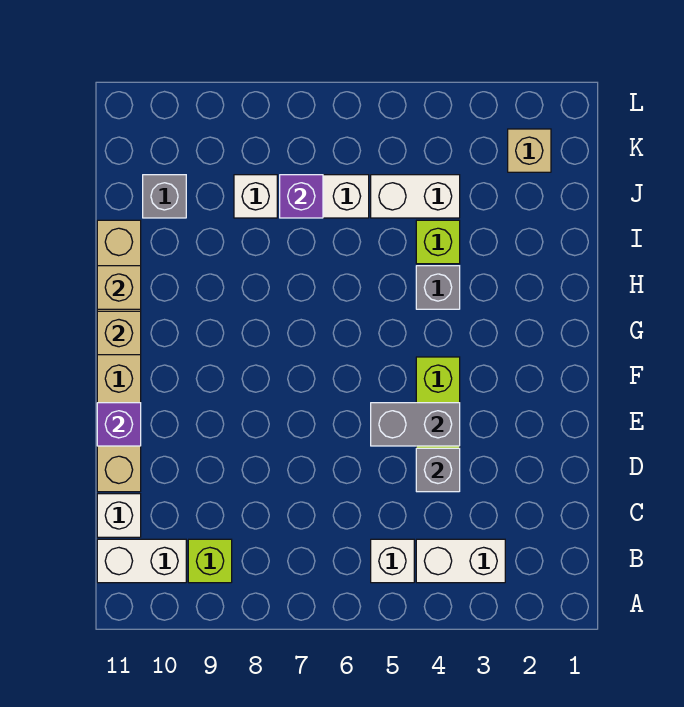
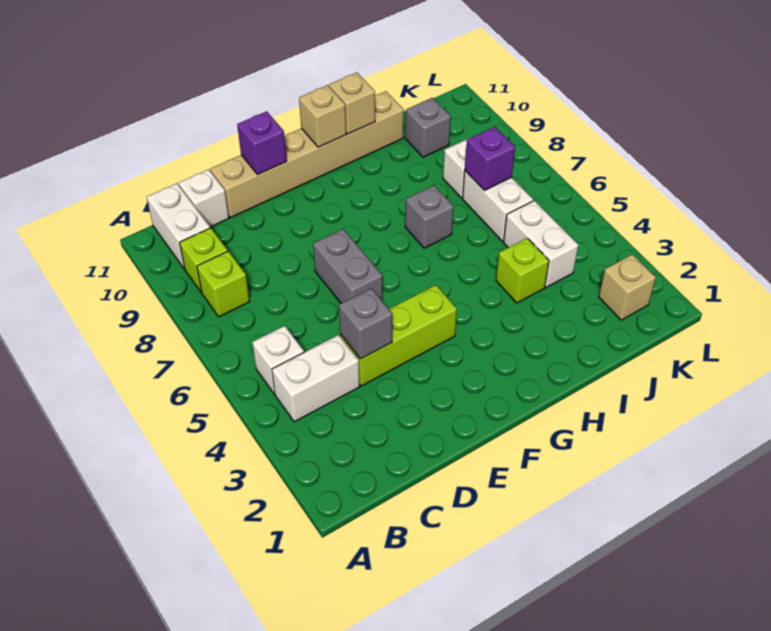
white 1x2 brick [416,539,505,583] -> white 1x2 brick turned to [272,335,360,422]
none -> lime 1x1 brick [197,251,250,317]
grey 1x2 brick [371,403,460,446] -> grey 1x2 brick moved to [313,229,382,303]
grey 1x1 brick [416,266,460,309] -> grey 1x1 brick moved to [405,185,454,248]

